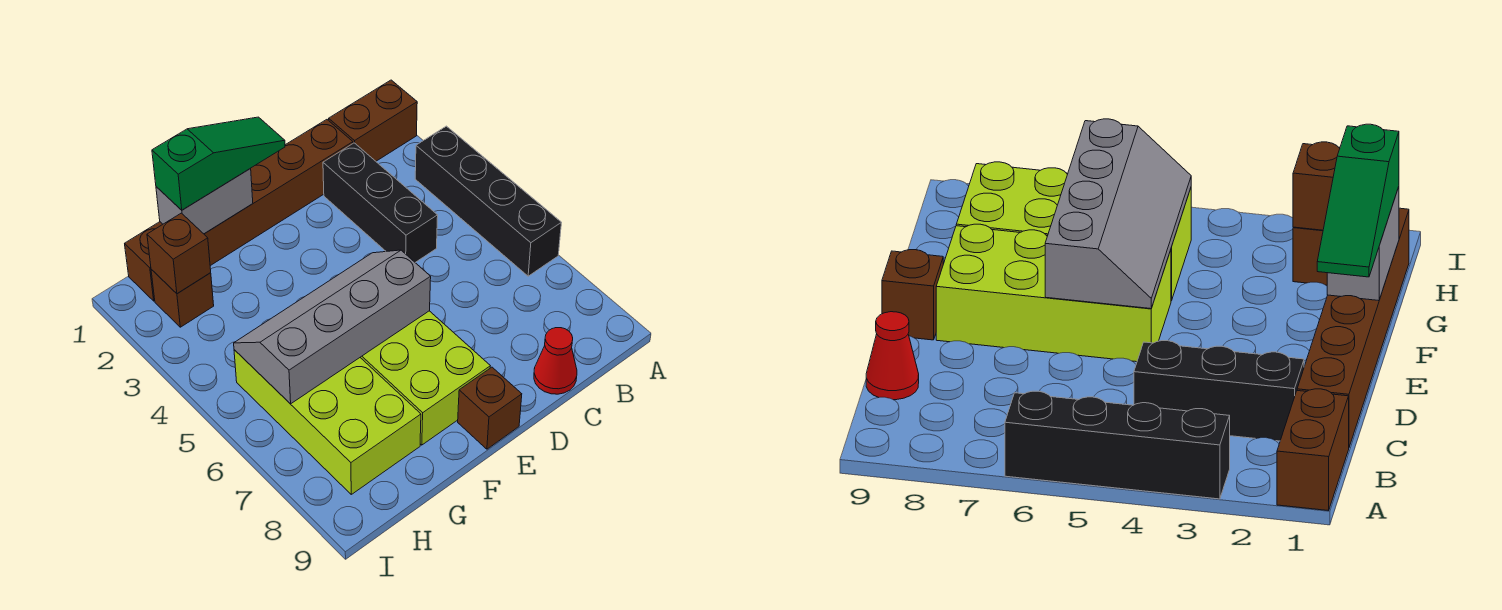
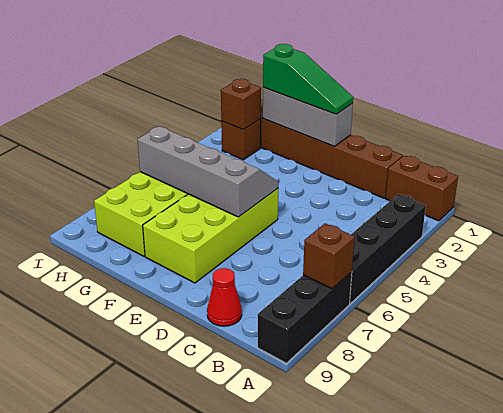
black 1x3 brick [323,143,438,262] -> black 1x3 brick moved to [258,272,352,363]
brown 1x1 brick [458,367,522,449] -> brown 1x1 brick moved to [303,223,355,289]
grey 1x2 brick [156,169,253,234] -> grey 1x3 brick [263,87,353,146]

